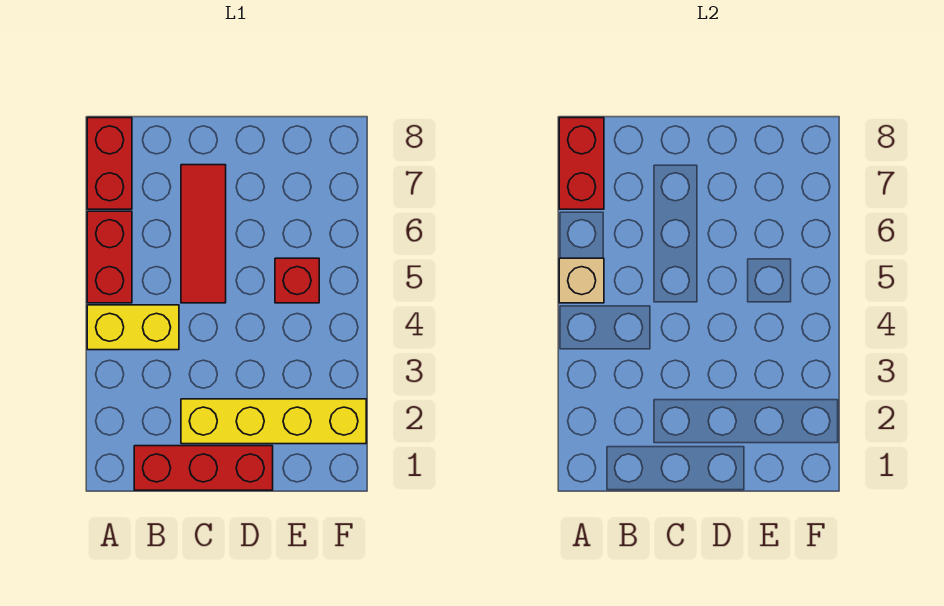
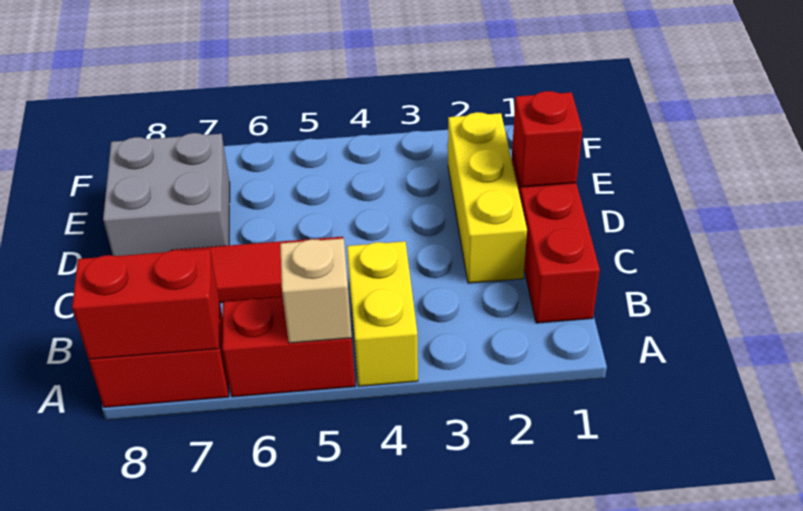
yellow 1x4 brick [181,399,366,444] -> yellow 1x3 brick [448,112,527,283]
none -> grey 2x2 brick [103,133,230,256]
red 1x1 brick [275,258,319,303] -> red 1x1 brick moved to [512,91,582,187]

